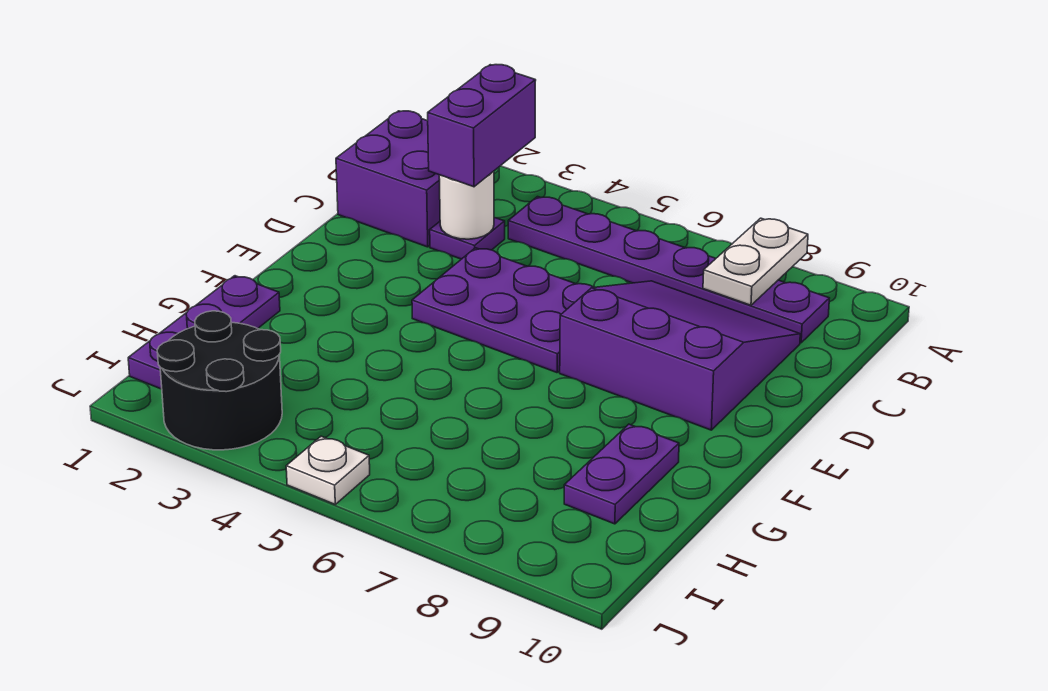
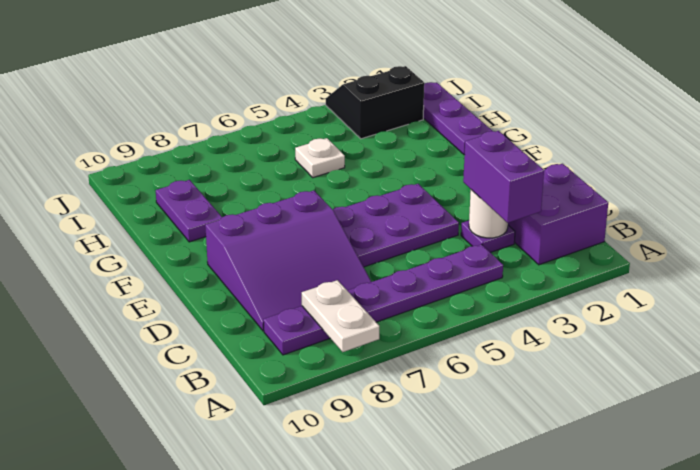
black 2x2 round brick [157,311,282,450] -> black 2x2 slope [326,66,424,139]
white 1x1 plate [286,436,370,504] -> white 1x1 plate moved to [295,138,345,178]

